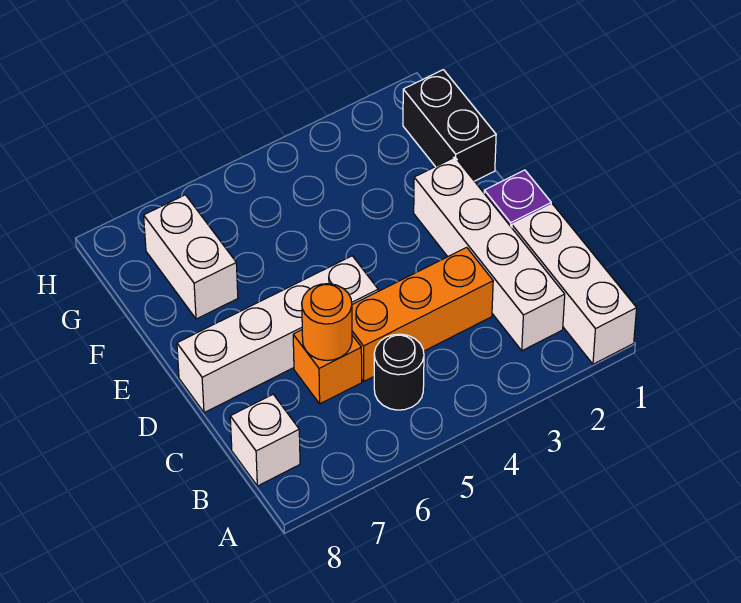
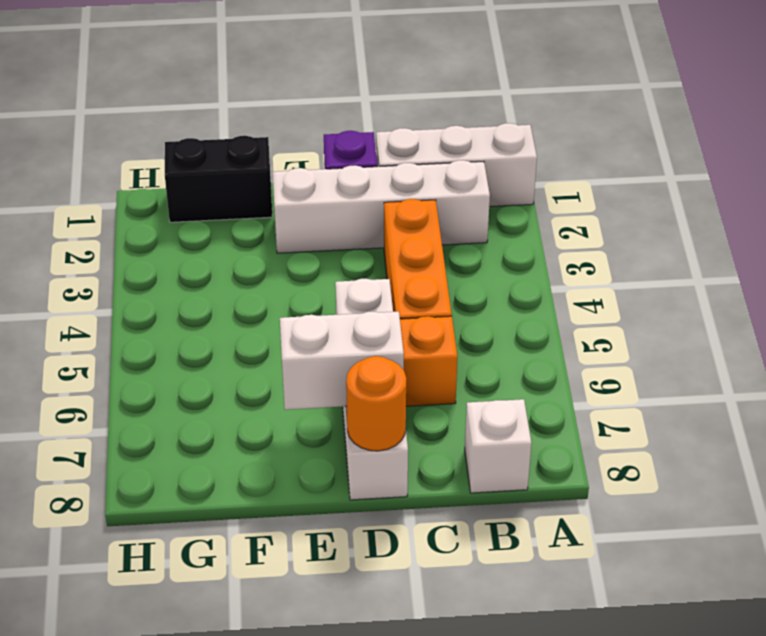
black 1x1 round brick [374,334,424,410] -> none
orange 1x1 round brick [302,284,352,360] -> orange 1x1 round brick moved to [346,356,406,451]
white 1x2 brick [144,195,238,319] -> white 1x2 brick moved to [280,311,404,410]

